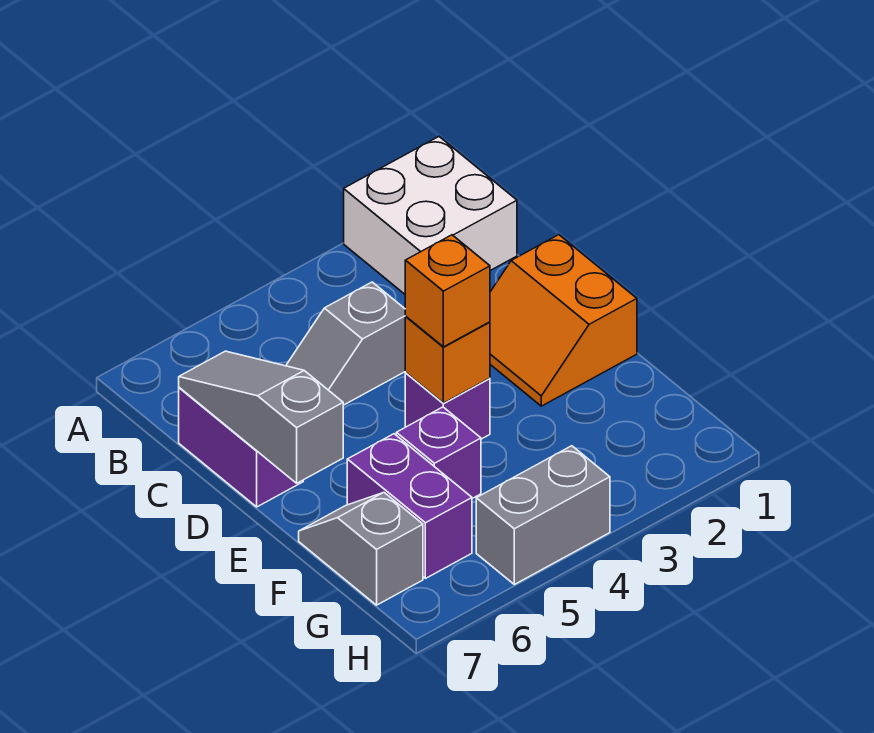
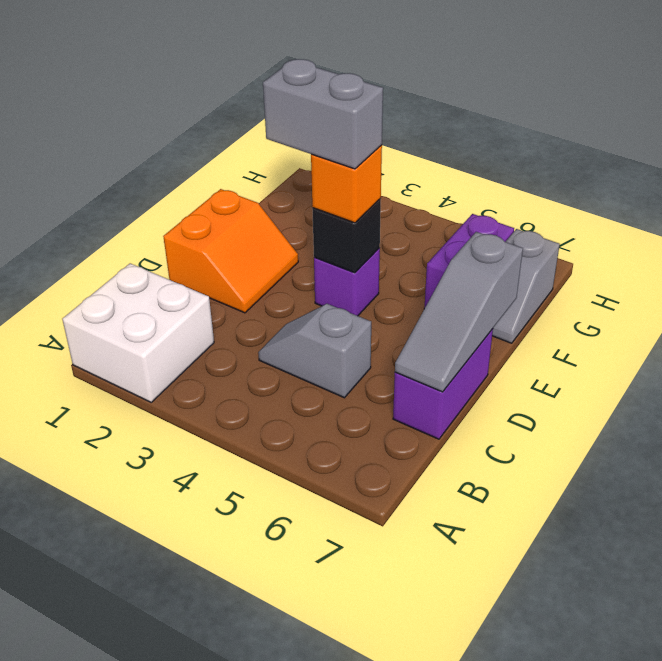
grey 1x2 slope [286,282,406,405] -> grey 1x2 slope turned to [258,304,371,398]
orange 1x1 brick [405,317,490,403] -> black 1x1 brick [312,199,381,273]
purple 1x1 brick [396,407,481,498] -> none
grey 1x2 brick [476,446,610,584] -> grey 1x2 brick moved to [263,59,383,169]

